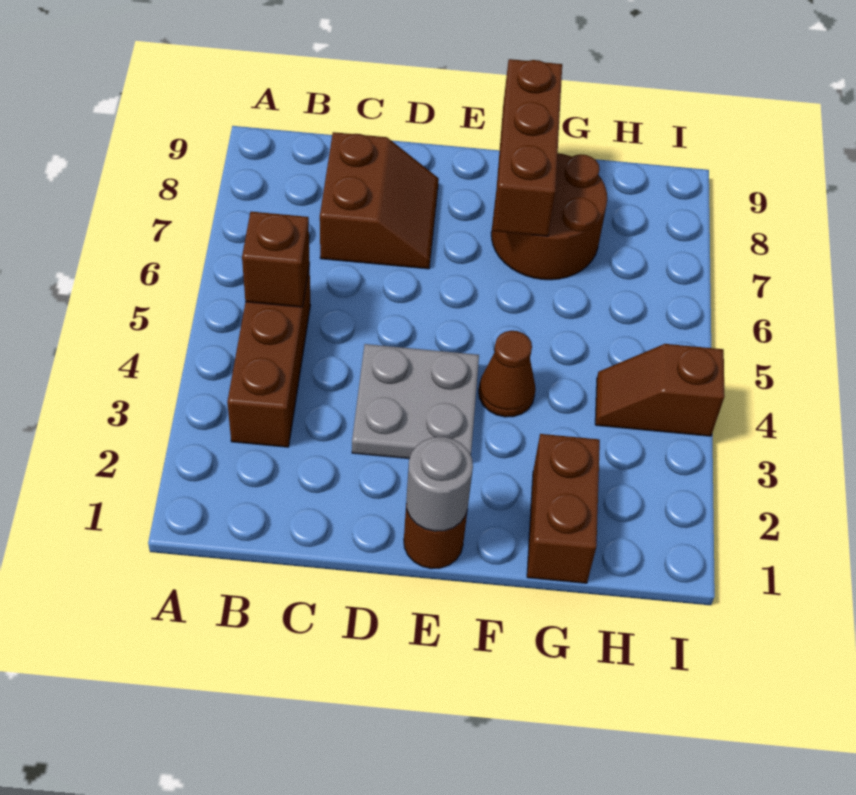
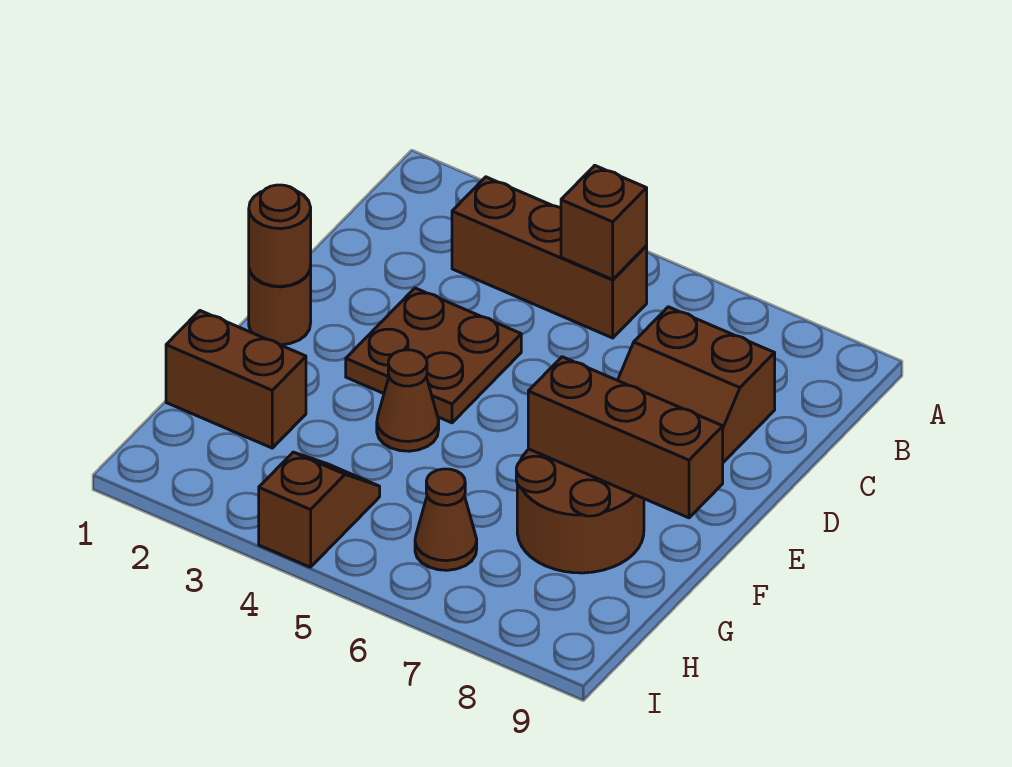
grey 2x2 plate [352,344,479,459] -> brown 2x2 plate [346,288,521,423]
grey 1x1 round brick [406,437,473,531] -> brown 1x1 round brick [249,185,311,286]
none -> brown 1x1 cone [415,469,477,570]

